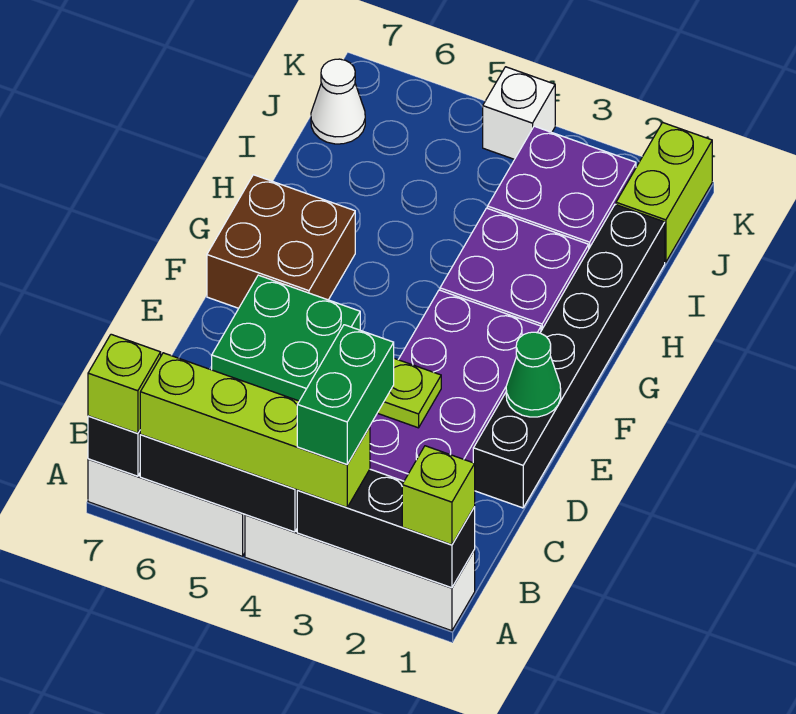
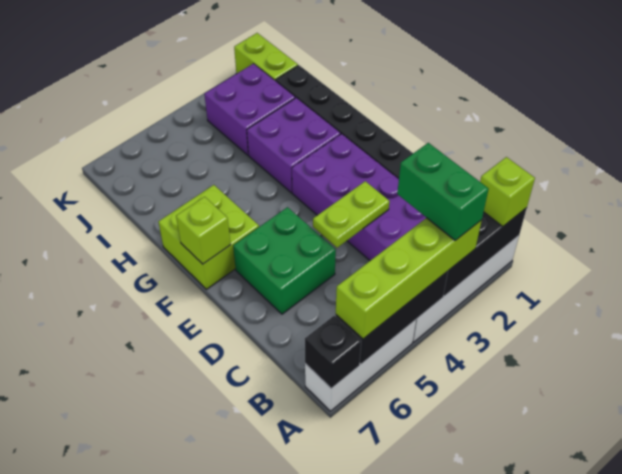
lime 1x1 brick [88,334,161,433] -> lime 1x1 brick moved to [176,197,231,264]
green 1x1 cone [506,332,561,417] -> none
brown 2x2 brick [207,175,355,308] -> lime 2x2 brick [158,185,259,289]
white 1x1 cone [311,59,365,144] -> none
white 1x1 brick [483,67,555,159] -> none

